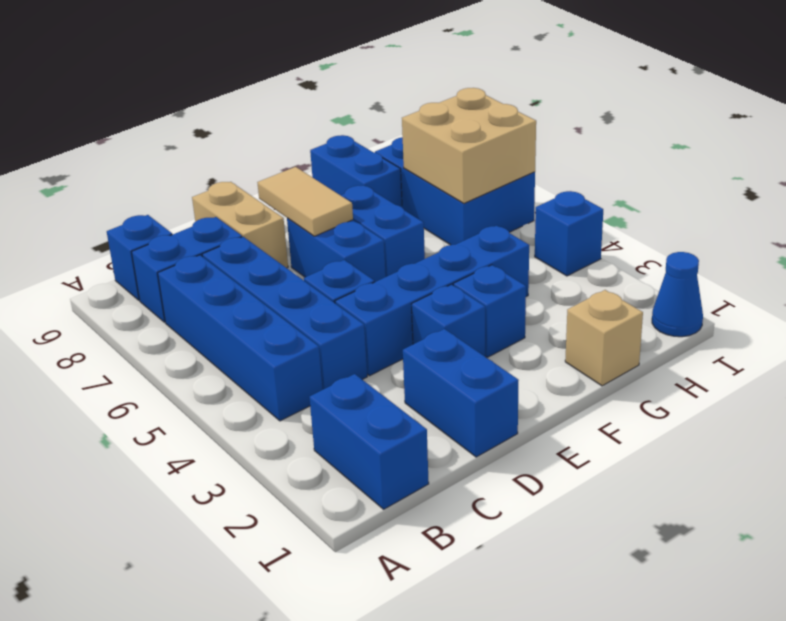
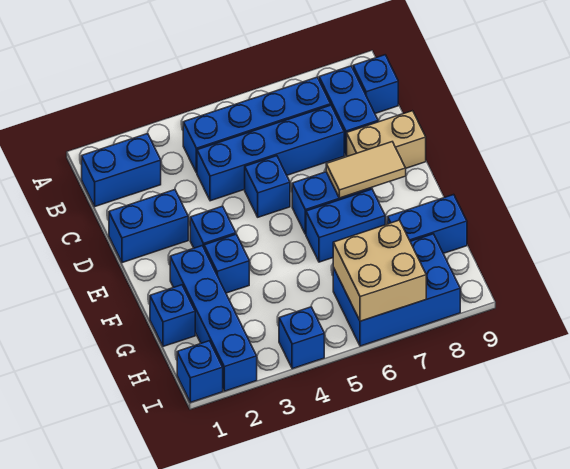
blue 1x4 brick [335,226,529,376] -> blue 1x4 brick moved to [170,246,257,391]
tan 1x1 brick [565,290,643,386] -> blue 1x1 brick [150,285,195,346]
blue 1x1 cone [652,252,703,337] -> blue 1x1 brick [177,341,223,402]

